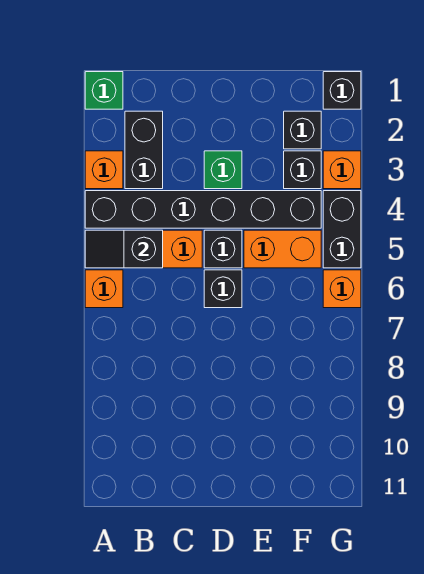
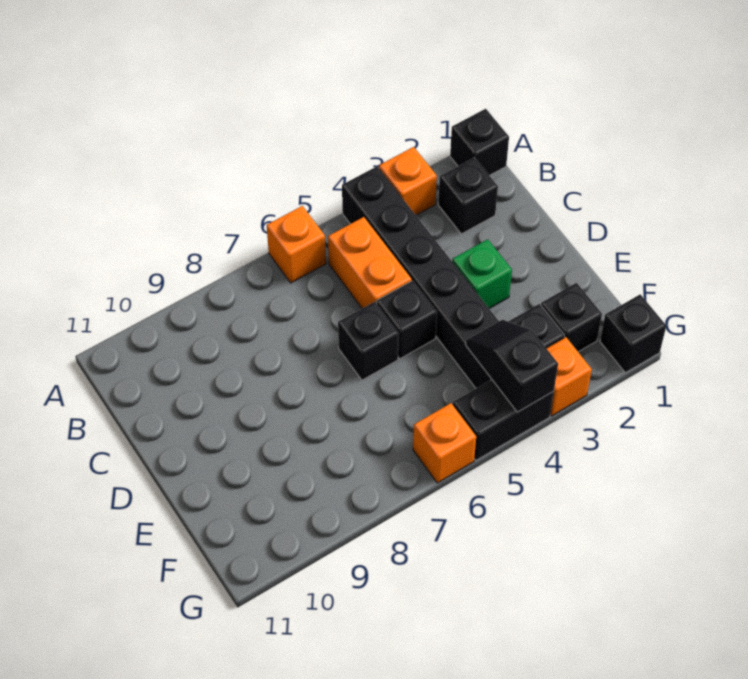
green 1x1 brick [85,72,123,109] -> black 1x1 brick [450,109,509,175]
black 1x2 slope [85,230,163,268] -> black 1x2 slope moved to [466,320,558,412]
black 1x2 brick [125,111,163,189] -> black 1x1 brick [438,157,498,234]
orange 1x2 brick [244,230,321,268] -> none

